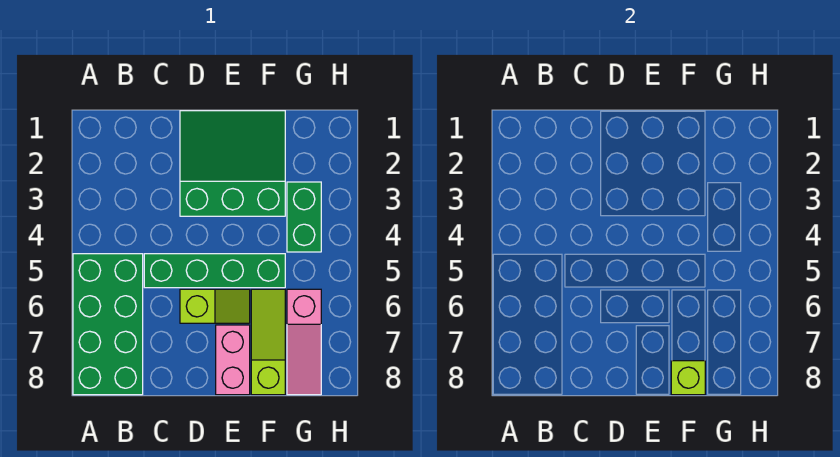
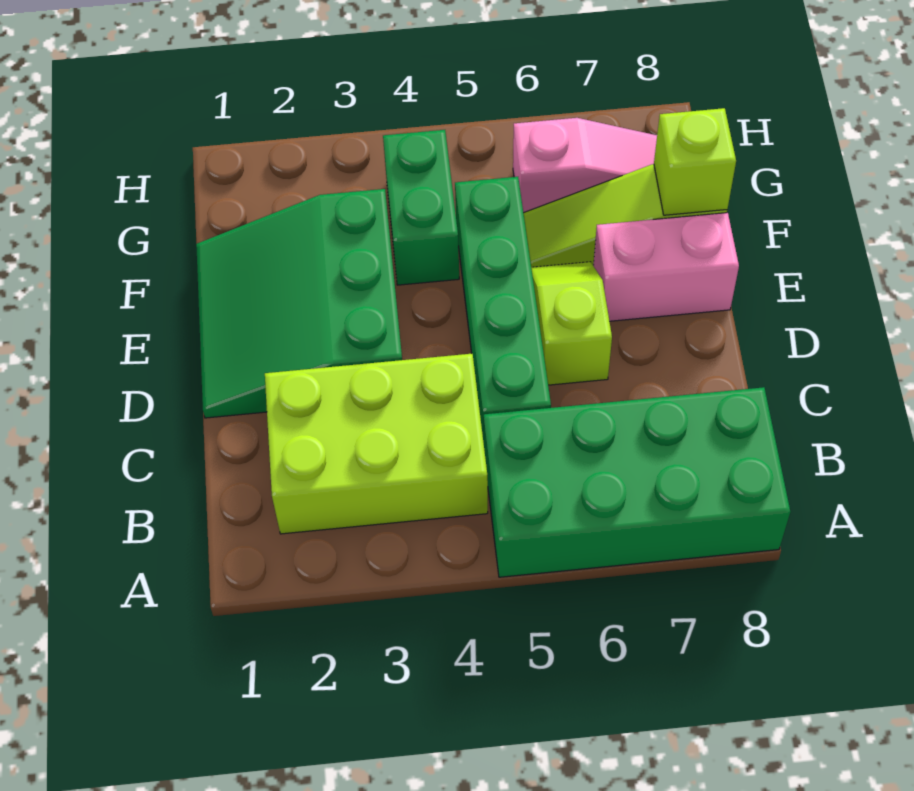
none -> lime 2x3 brick [265,354,488,534]
green 1x2 brick [287,182,321,252] -> green 1x2 brick turned to [383,130,459,285]

